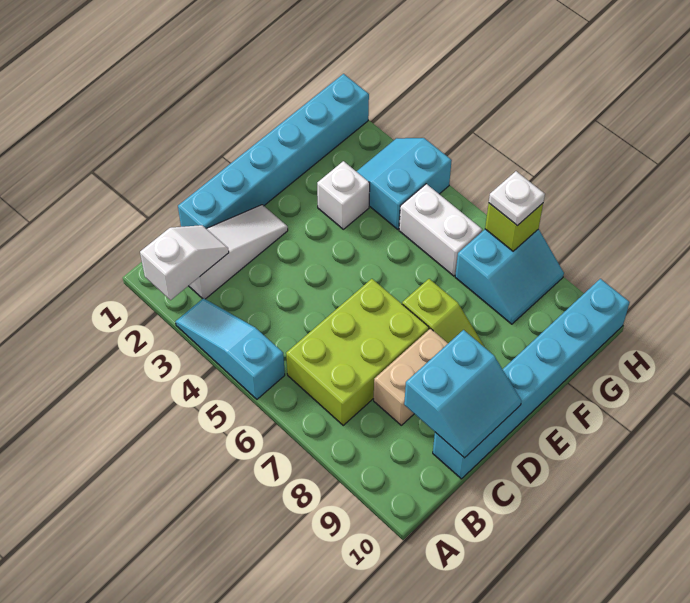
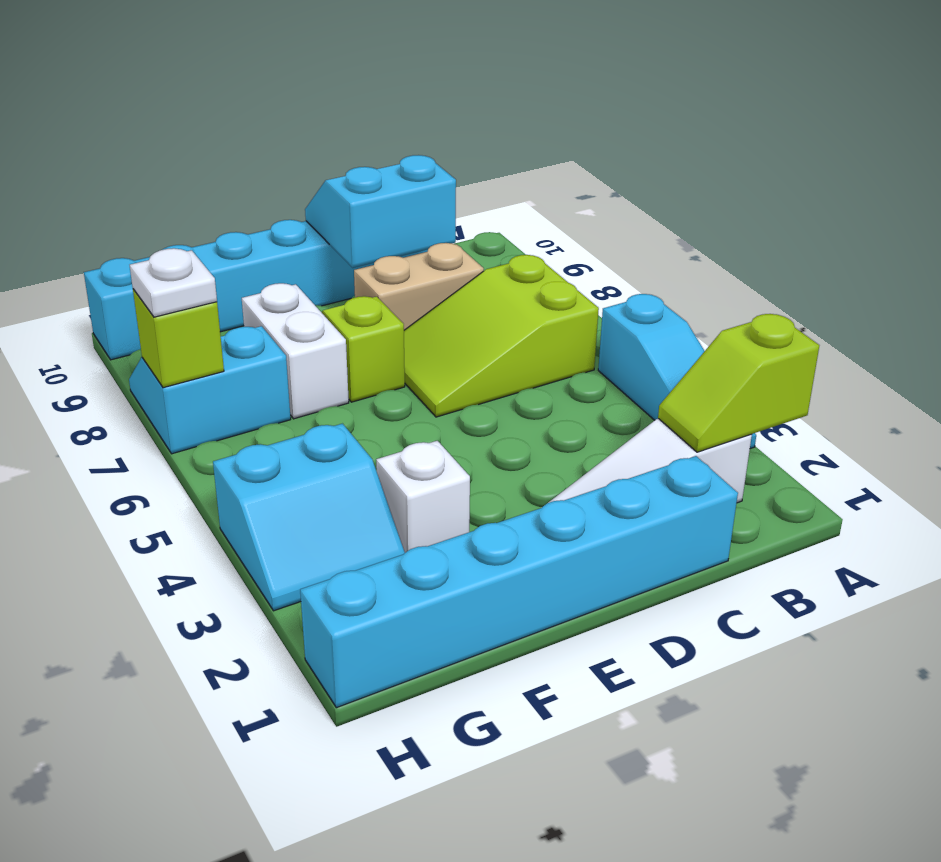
white 1x2 slope [140,225,229,300] -> lime 1x2 slope [658,314,819,452]
lime 2x3 brick [286,279,429,425] -> lime 2x3 slope [404,255,599,417]
white 1x2 brick [399,184,482,276] -> white 1x2 brick moved to [242,283,349,419]

